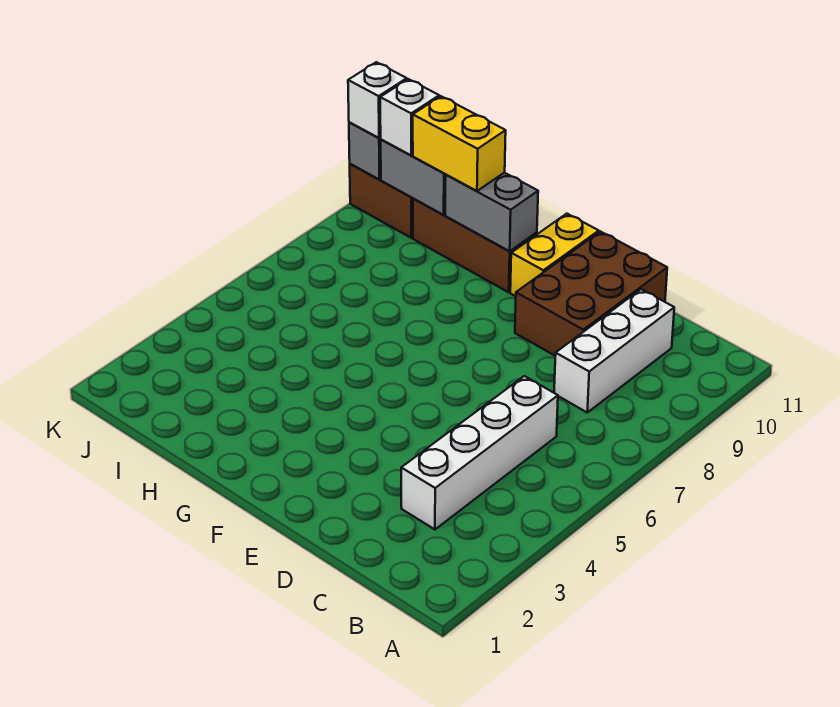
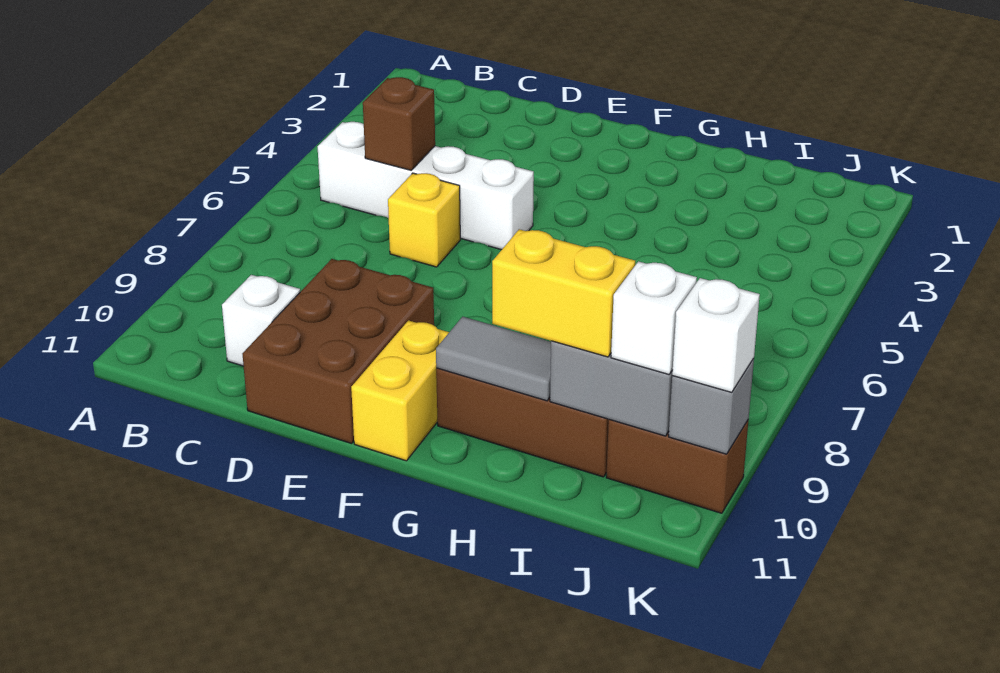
white 1x4 brick [401,376,558,529] -> white 1x4 brick turned to [318,122,534,250]
none -> brown 1x1 brick [363,77,435,170]
white 1x3 brick [554,289,674,412] -> white 1x1 brick [222,275,300,366]
none -> yellow 1x1 brick [388,173,460,267]
grey 1x2 brick [445,173,538,251] -> grey 1x2 tile [436,317,551,401]

